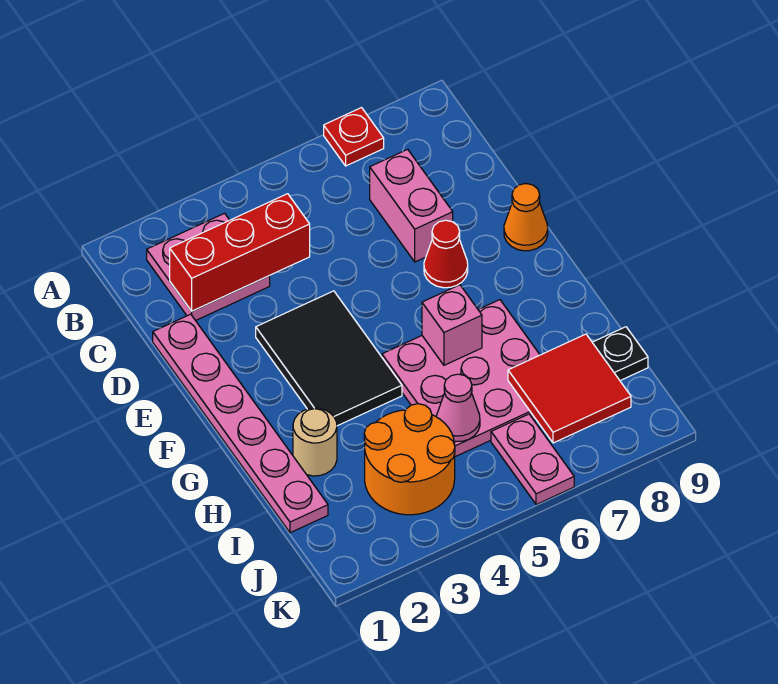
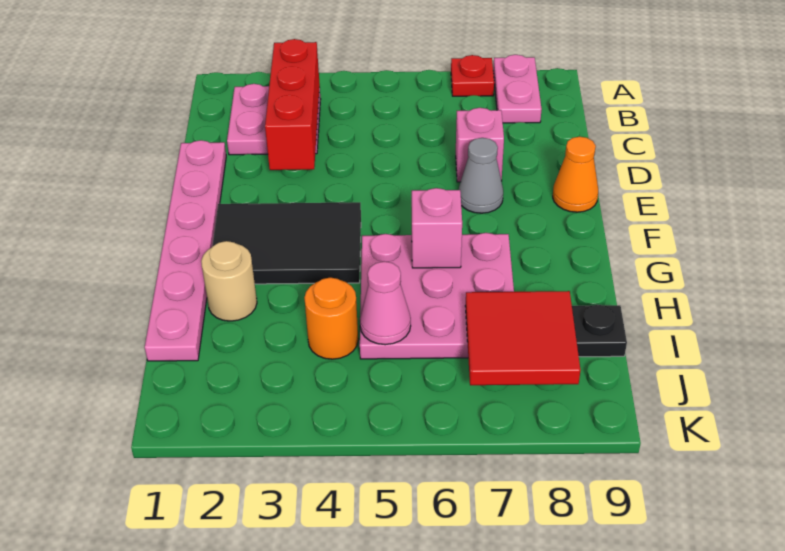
red 1x3 brick [170,194,310,311] -> red 1x3 brick turned to [265,39,320,170]
pink 1x2 brick [370,149,453,262] -> pink 1x1 brick [456,108,504,182]
black 2x3 tile [256,291,402,426] -> black 2x3 tile turned to [212,202,361,284]
red 1x1 cone [424,220,468,288] -> grey 1x1 cone [459,138,503,213]
orange 2x2 round brick [364,404,455,515] -> orange 1x1 round brick [304,278,358,359]
pink 1x2 plate [491,414,574,505] -> pink 1x2 plate moved to [493,55,542,123]

